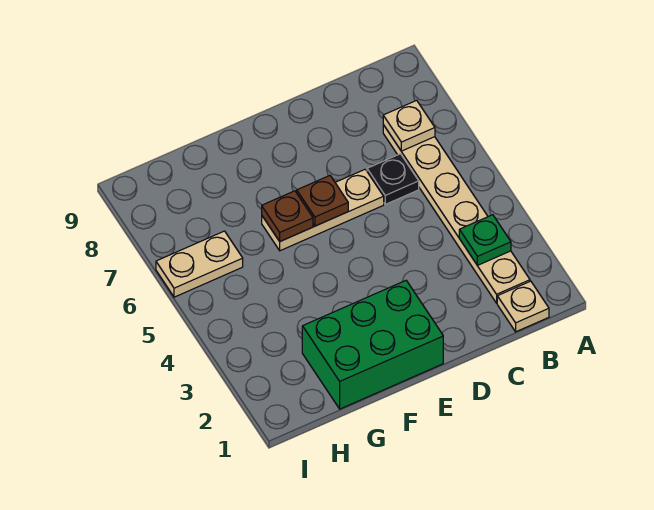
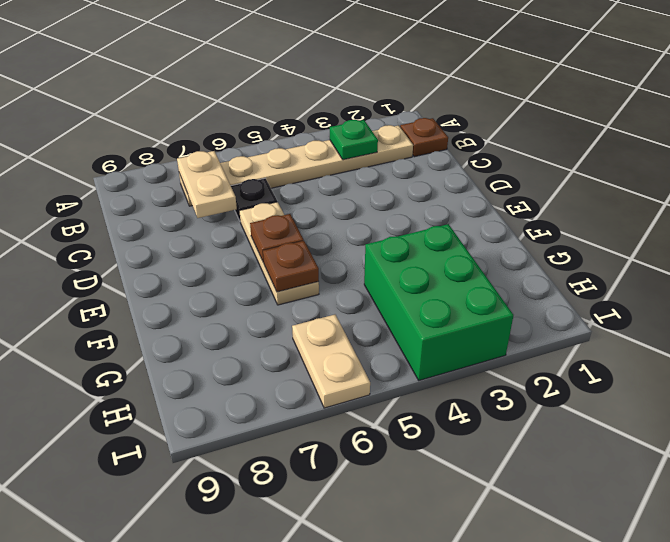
tan 1x1 plate [497,281,549,332] -> brown 1x1 plate [400,118,448,157]
tan 1x1 plate [383,100,435,151] -> tan 1x2 plate [177,151,237,218]
green 2x3 brick [302,281,443,409] -> green 2x3 brick moved to [364,224,513,380]

